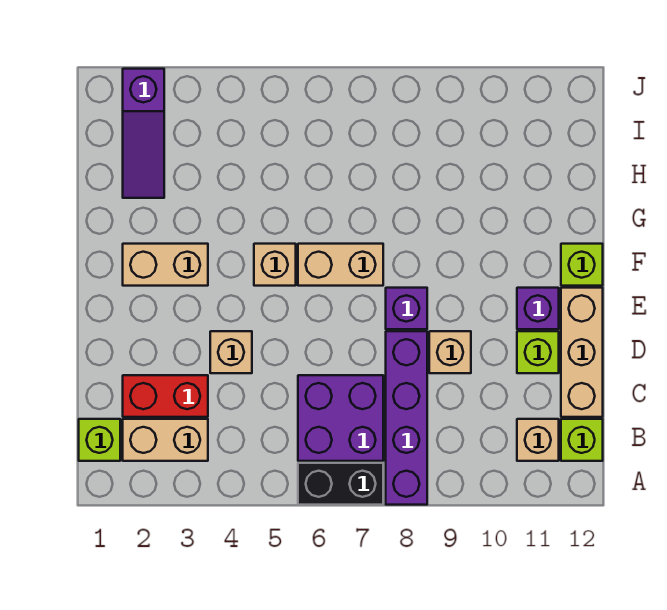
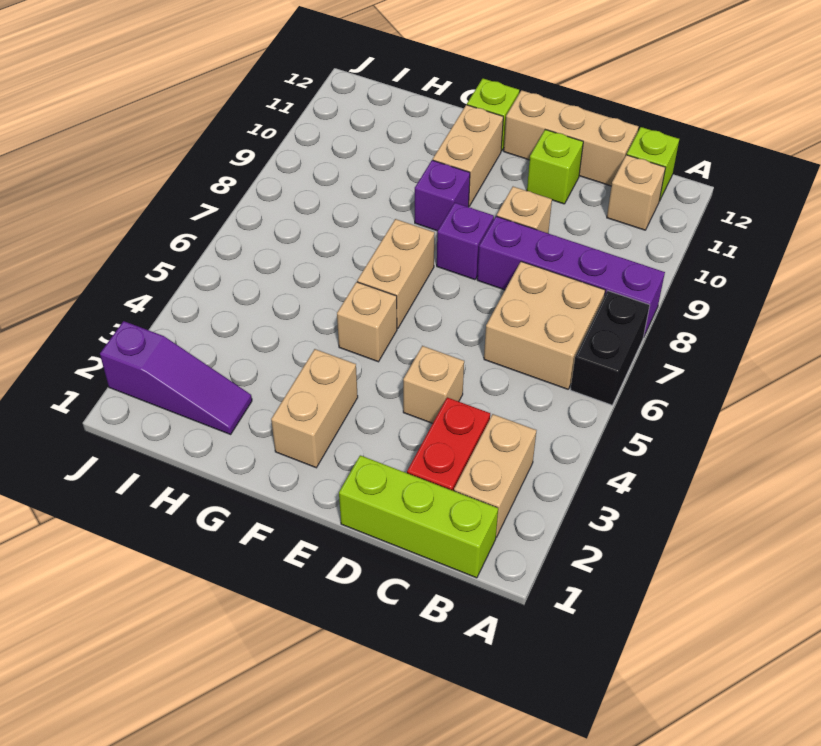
lime 1x1 brick [79,419,120,461] -> lime 1x3 brick [339,455,498,578]
purple 2x2 brick [298,375,383,461] -> tan 2x2 brick [484,261,605,389]
purple 1x1 brick [517,288,559,329] -> purple 1x1 brick moved to [415,160,470,231]
none -> tan 1x2 brick [433,105,503,206]

